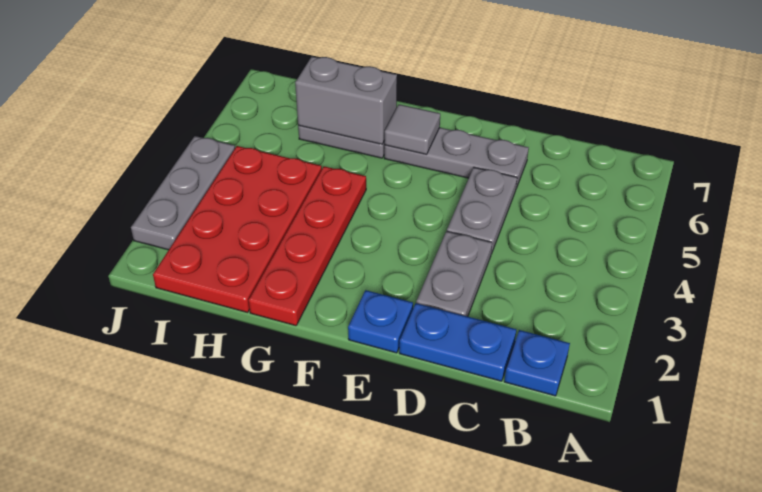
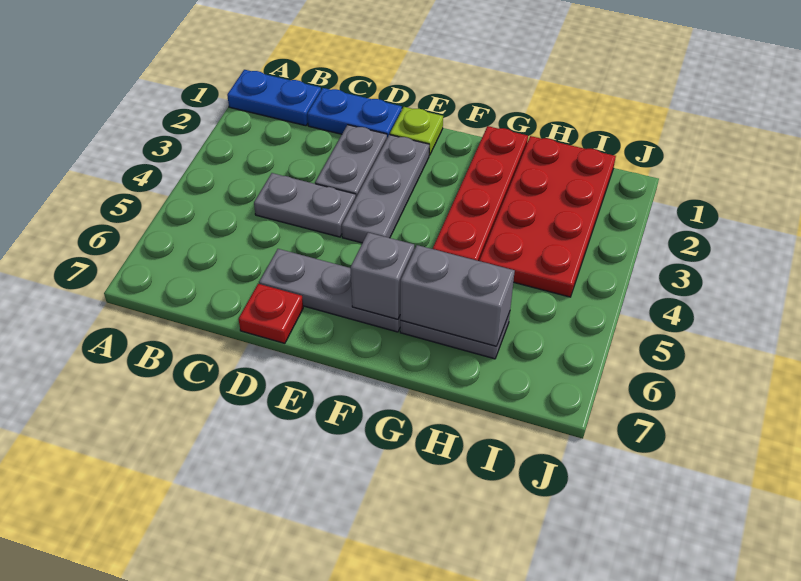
blue 1x1 plate [504,330,570,396] -> blue 1x2 plate [227,70,321,126]
grey 1x2 plate [447,167,517,254] -> grey 1x2 plate turned to [254,173,356,237]
none -> red 1x1 plate [239,284,303,343]
blue 1x1 plate [348,290,413,353] -> lime 1x1 plate [390,107,443,155]
grey 1x1 tile [385,104,440,154] -> grey 1x1 brick [350,233,414,319]
grey 1x3 plate [131,136,235,250] -> grey 1x3 plate moved to [342,135,429,243]

